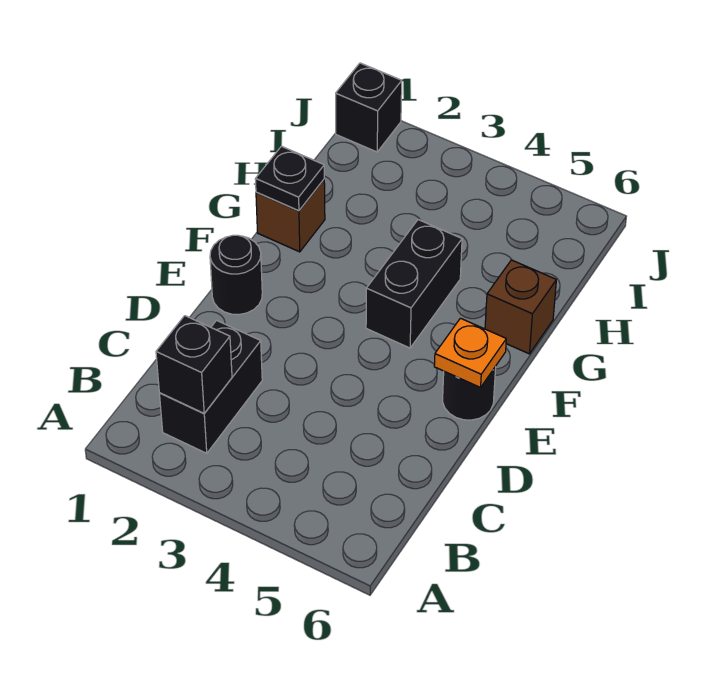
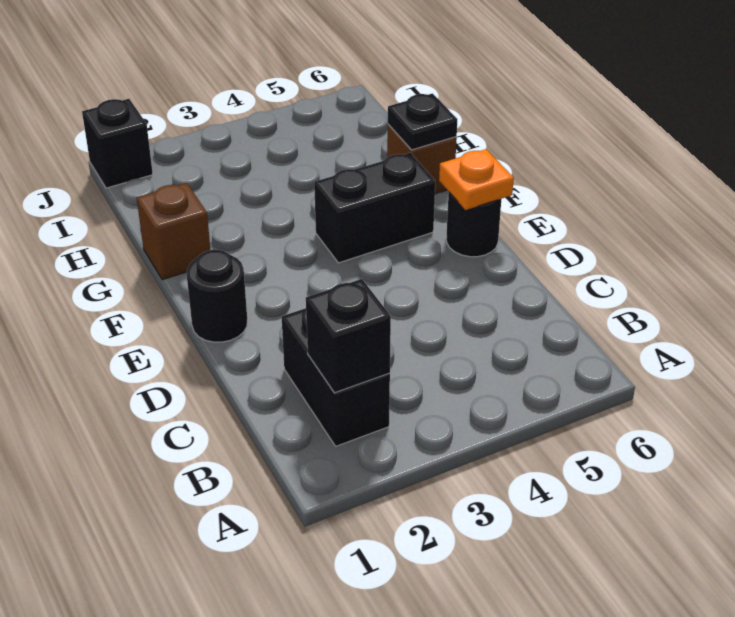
black 1x2 brick [366,220,462,348] -> black 1x2 brick turned to [314,153,435,263]
black 1x1 plate [255,146,324,211] -> black 1x1 plate moved to [388,93,457,150]

